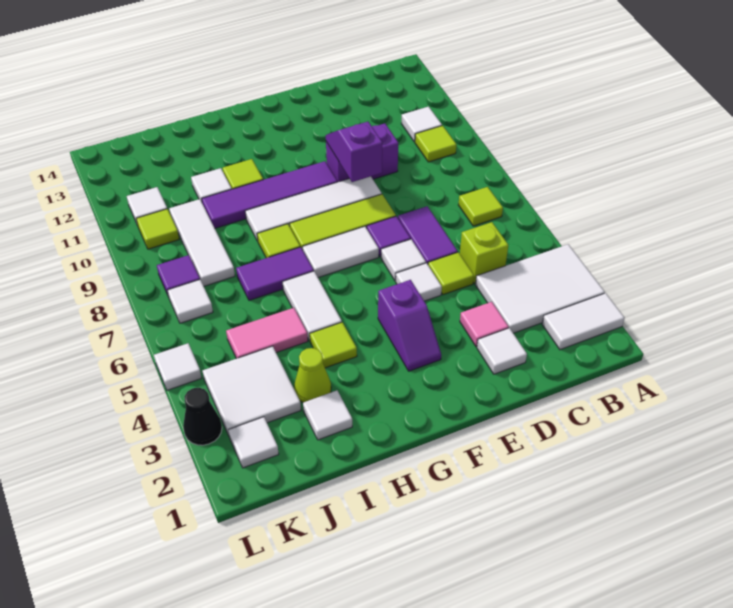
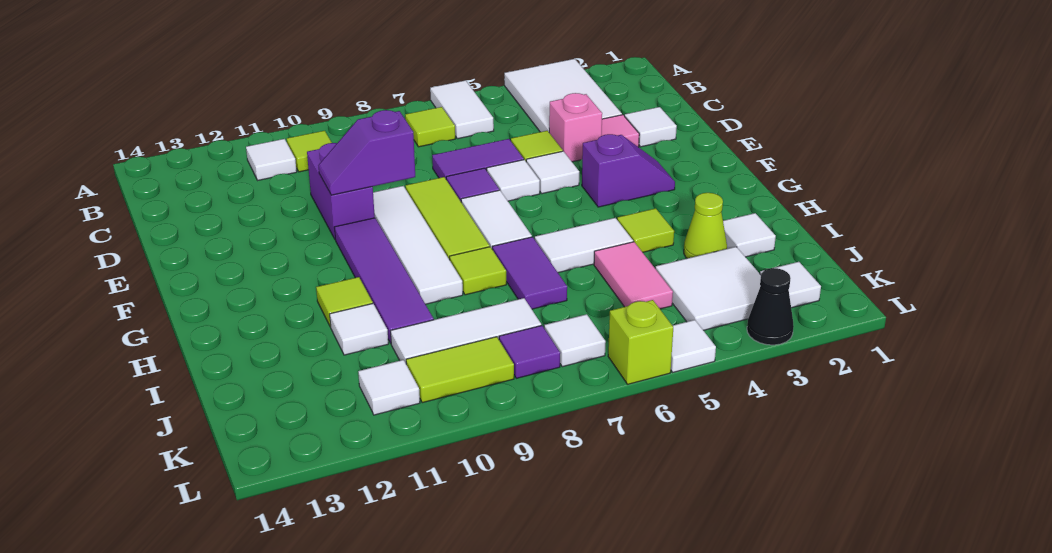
white 1x2 tile [542,293,624,350] -> white 1x2 tile moved to [430,80,494,139]
lime 1x1 brick [460,222,508,283] -> lime 1x1 brick moved to [608,300,673,384]
none -> pink 1x1 brick [549,93,602,162]
lime 1x1 tile [136,209,179,249] -> lime 1x2 tile [406,337,514,403]

